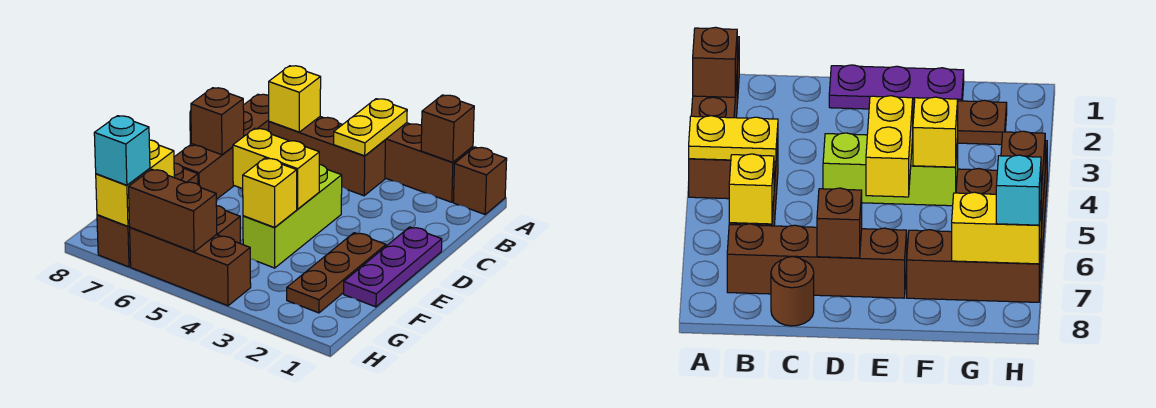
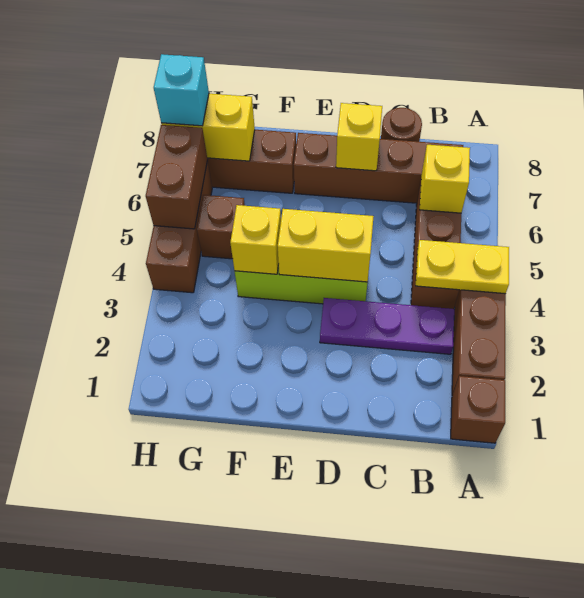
brown 1x1 brick [421,95,474,162] -> none
purple 1x3 plate [344,227,442,307] -> purple 1x3 plate moved to [320,298,454,354]
brown 1x1 brick [191,88,244,155] -> yellow 1x1 brick [336,103,382,171]
brown 1x3 plate [287,233,386,313] -> none
yellow 1x2 brick [233,128,319,209] -> yellow 1x2 brick turned to [278,209,374,282]

